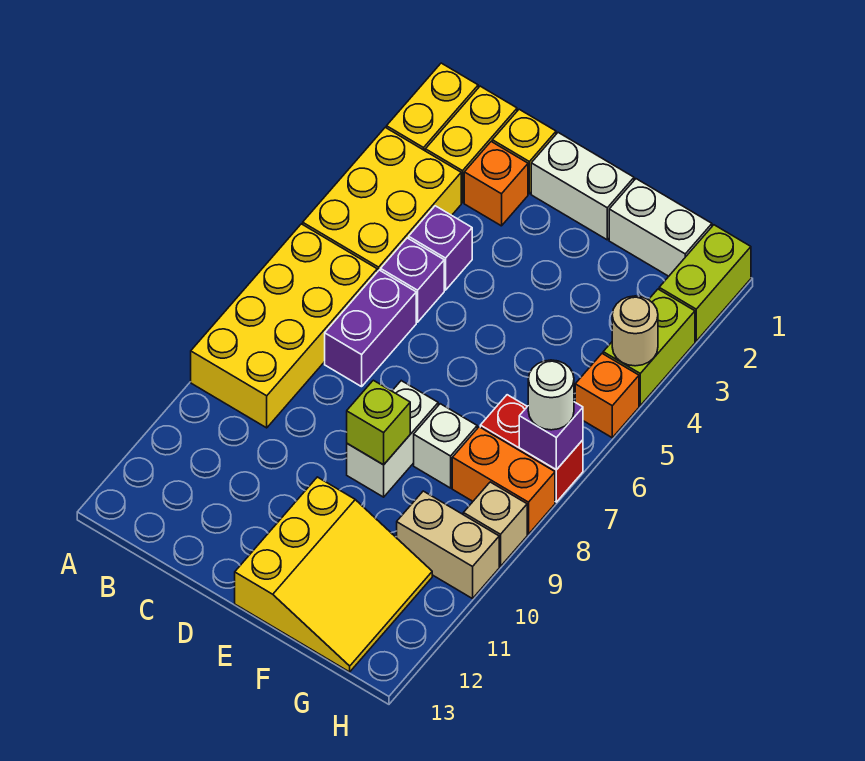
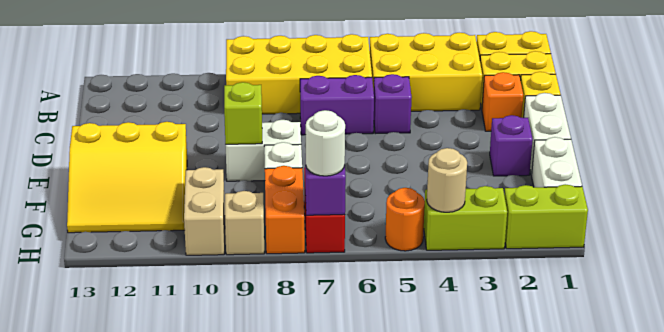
purple 1x1 brick [409,206,472,290] -> purple 1x1 brick moved to [490,115,533,176]
orange 1x1 brick [575,354,639,438] -> orange 1x1 round brick [385,188,425,251]

